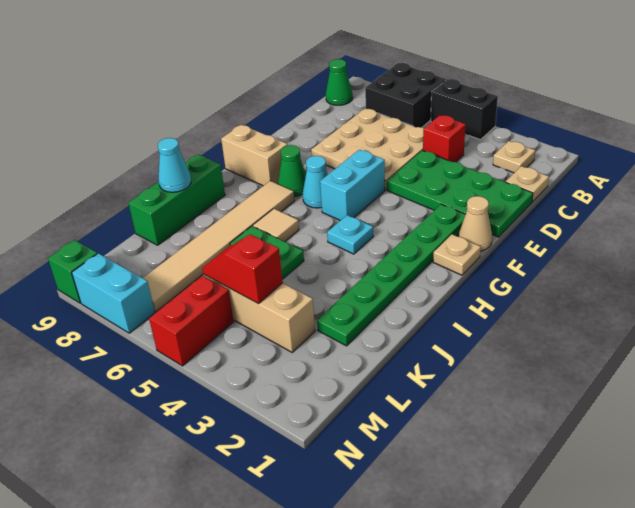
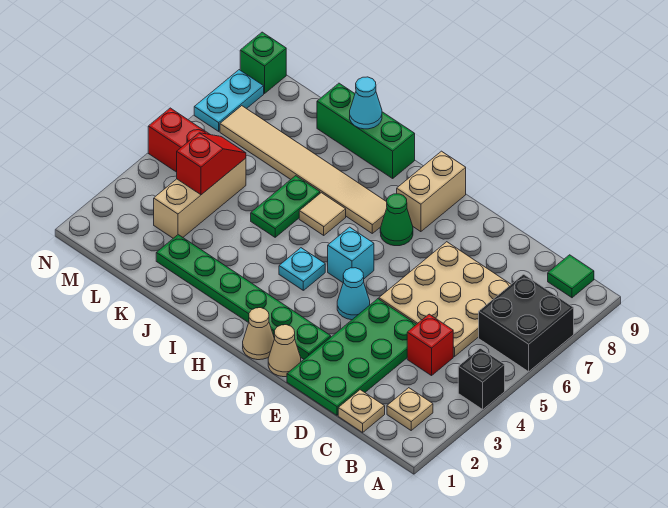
black 1x2 brick [431,79,498,140] -> black 1x1 brick [458,348,505,409]
green 1x1 cone [326,59,353,105] -> green 1x1 tile [548,255,594,298]
cyan 1x2 brick [320,150,385,220] -> cyan 1x1 brick [328,227,374,282]
tan 1x1 plate [433,234,481,275] -> tan 1x1 cone [243,308,274,360]
cyan 1x1 cone [303,156,328,208] -> cyan 1x1 cone moved to [337,268,370,320]
cyan 1x2 brick [72,253,155,333] -> cyan 1x2 plate [194,70,264,131]

